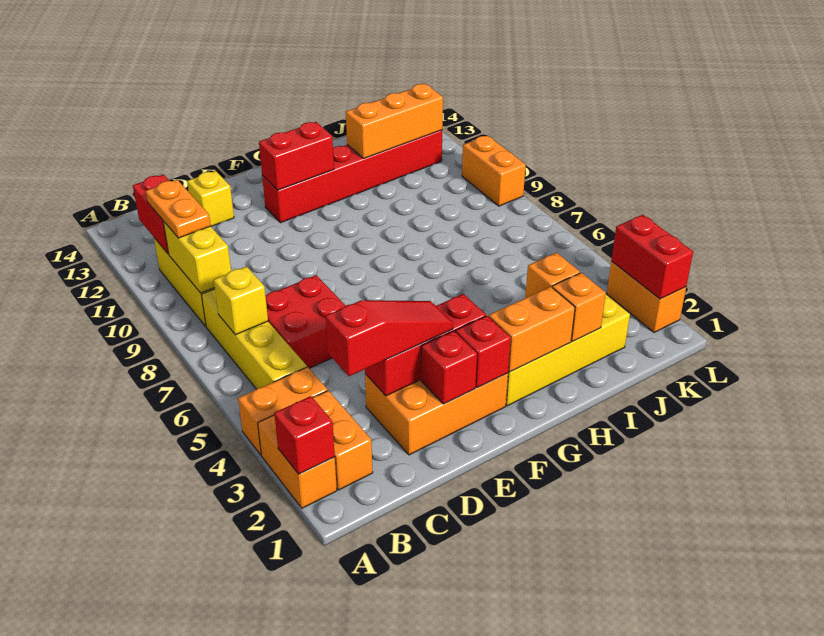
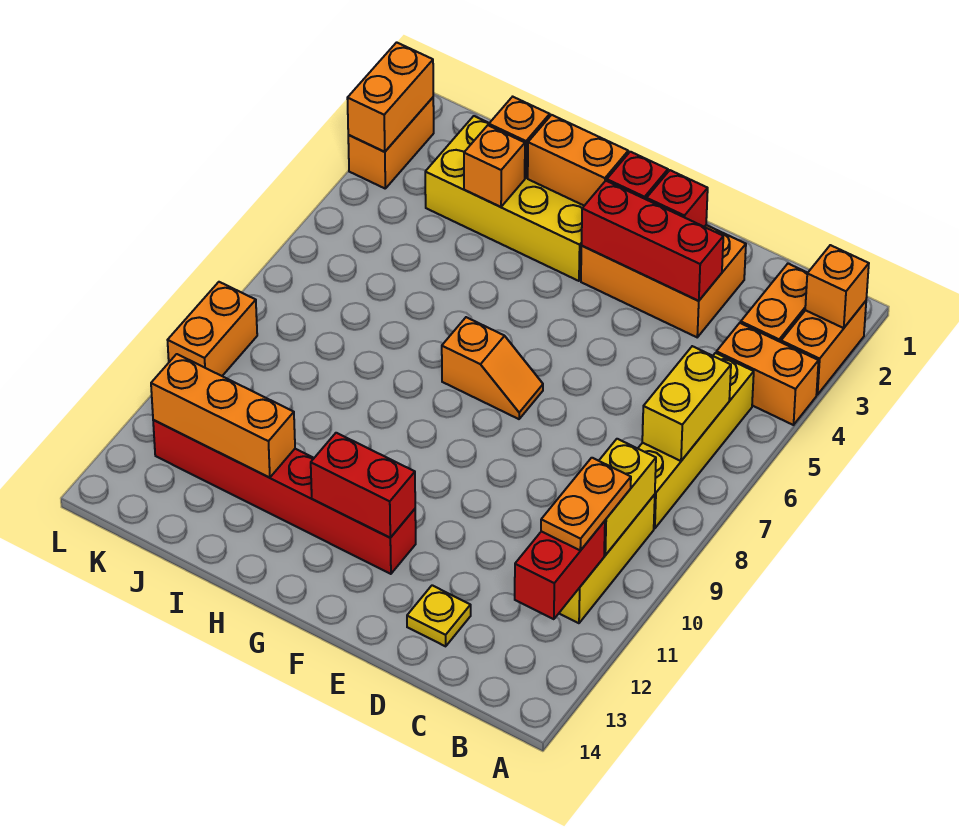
red 1x1 brick [274,396,335,474] -> orange 1x1 brick [805,245,869,328]
yellow 1x1 brick [214,266,268,335] -> yellow 1x2 brick [642,346,731,461]
red 1x3 slope [326,300,453,376] -> none
red 2x2 brick [266,275,346,368] -> none
yellow 1x1 brick [187,171,234,226] -> yellow 1x1 plate [407,585,471,646]
none -> orange 1x2 slope [442,317,543,419]
red 1x2 brick [611,215,693,299] -> orange 1x2 brick [347,42,433,152]

